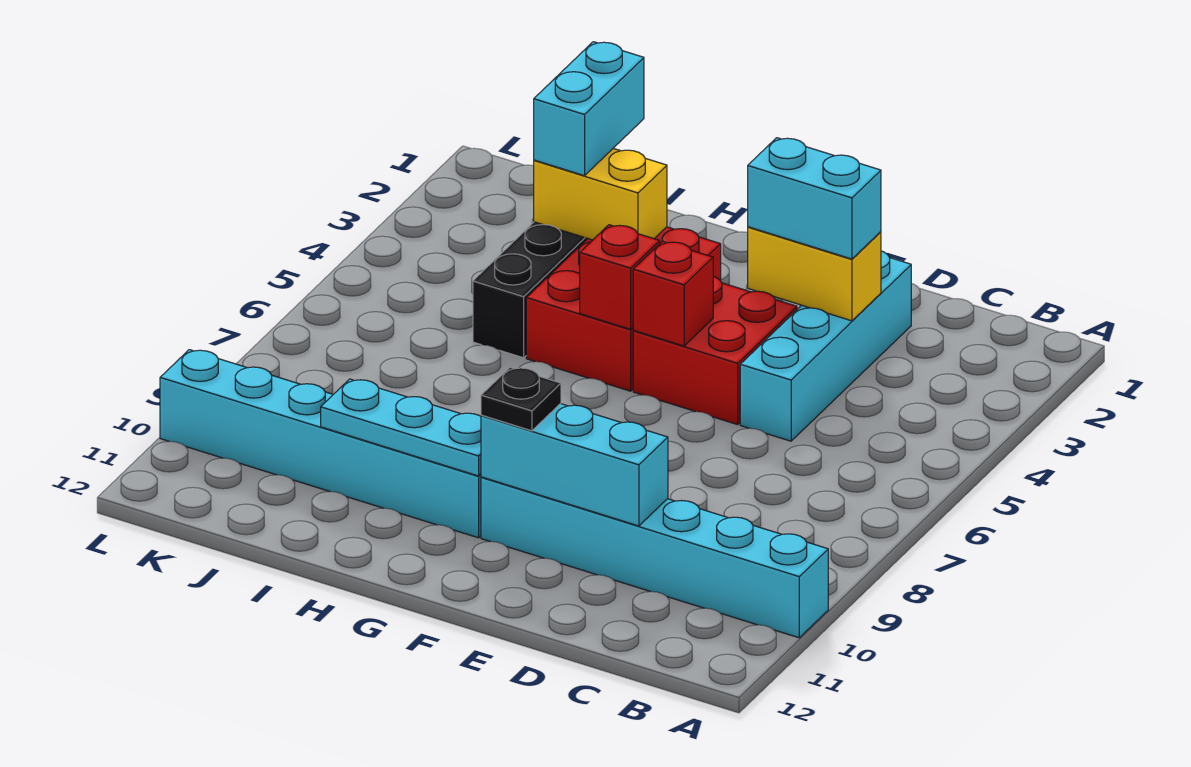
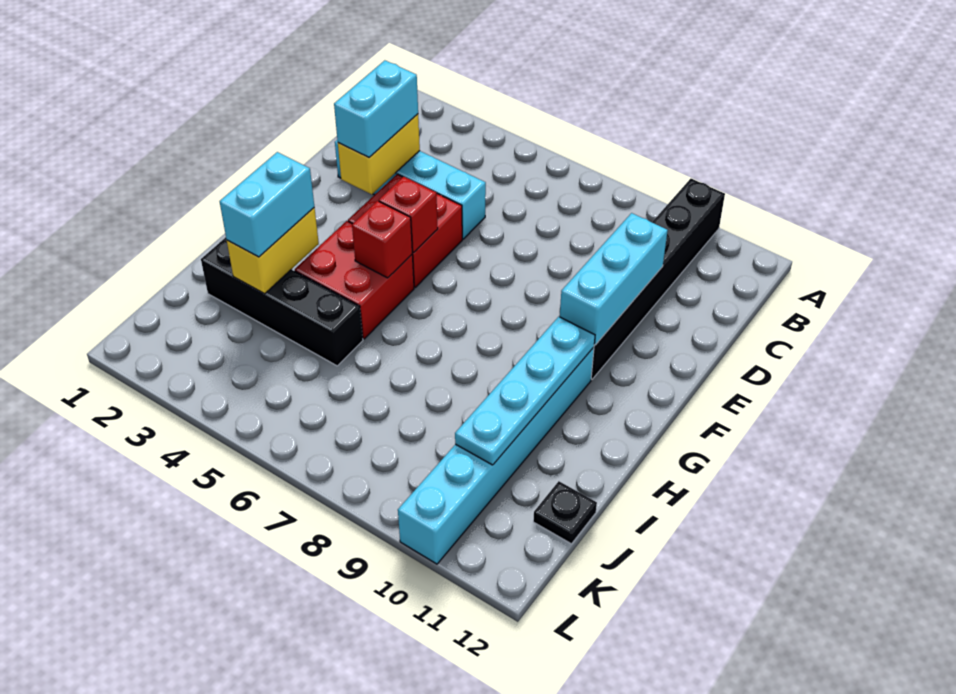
cyan 1x6 brick [481,477,828,638] -> black 1x6 brick [591,179,725,379]
black 1x1 plate [481,367,561,431] -> black 1x1 plate moved to [533,481,597,544]
red 2x3 brick [526,227,721,391] -> red 2x2 brick [295,221,414,339]
cyan 1x3 plate [321,379,481,476] -> cyan 1x4 plate [455,317,595,465]
cyan 1x2 brick [534,42,644,176] -> cyan 1x2 brick turned to [220,152,314,257]

